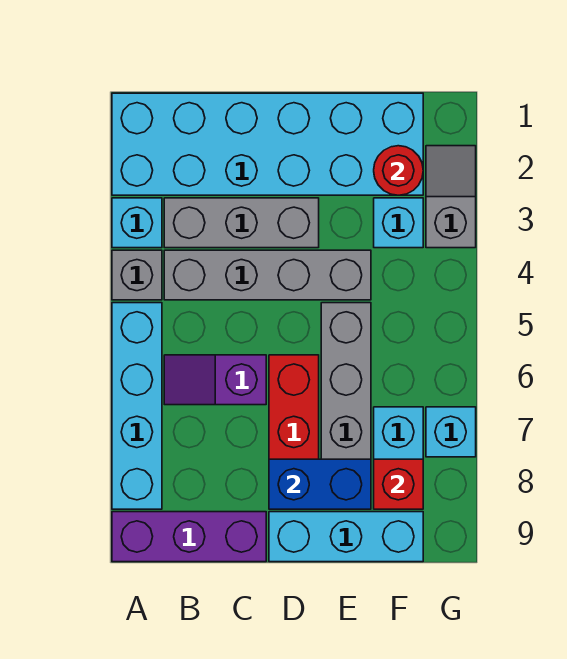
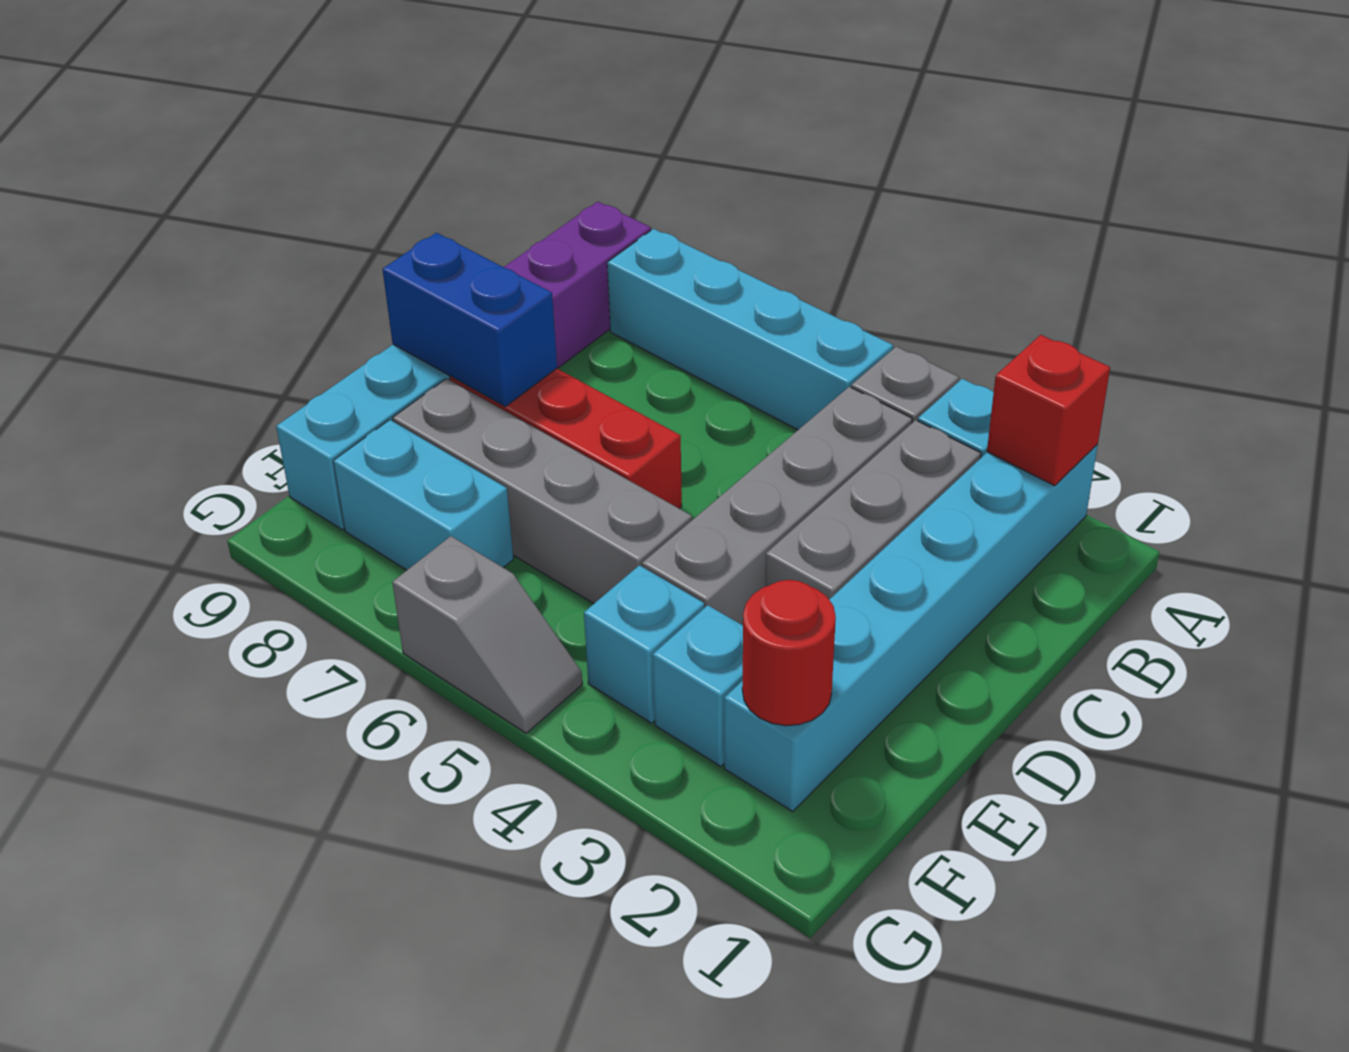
cyan 2x6 brick [112,93,423,195] -> cyan 1x6 brick [724,444,1098,811]
purple 1x2 slope [164,355,266,405] -> none
blue 1x2 brick [269,459,371,509] -> blue 1x2 brick turned to [382,233,557,407]
red 1x1 brick [374,459,423,509] -> red 1x1 brick moved to [987,335,1110,486]
grey 1x2 slope [426,146,476,248] -> grey 1x2 slope moved to [392,536,582,733]
cyan 1x1 brick [426,407,476,457] -> cyan 1x1 brick moved to [584,565,705,723]

